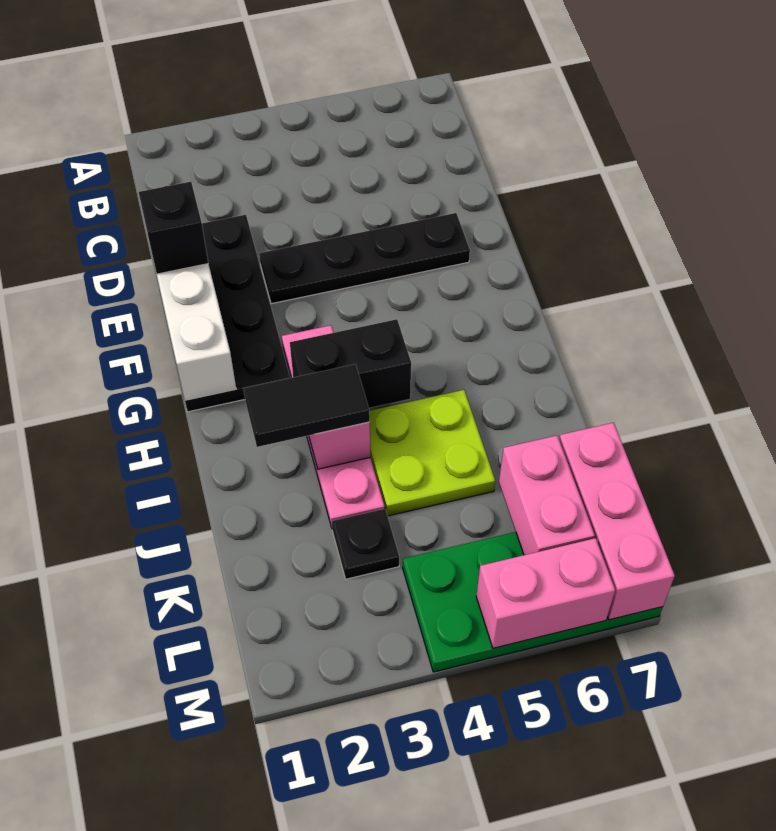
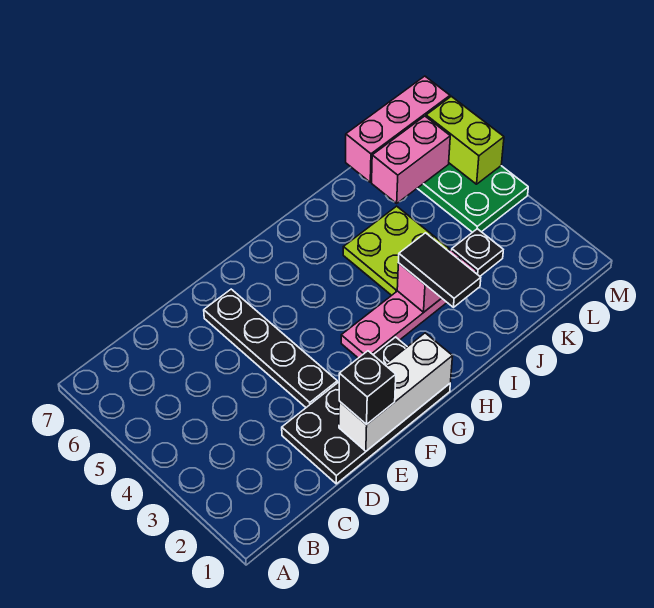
black 1x2 brick [290,319,411,408] -> none
pink 1x2 brick [476,538,615,648] -> lime 1x2 brick [426,96,504,184]

